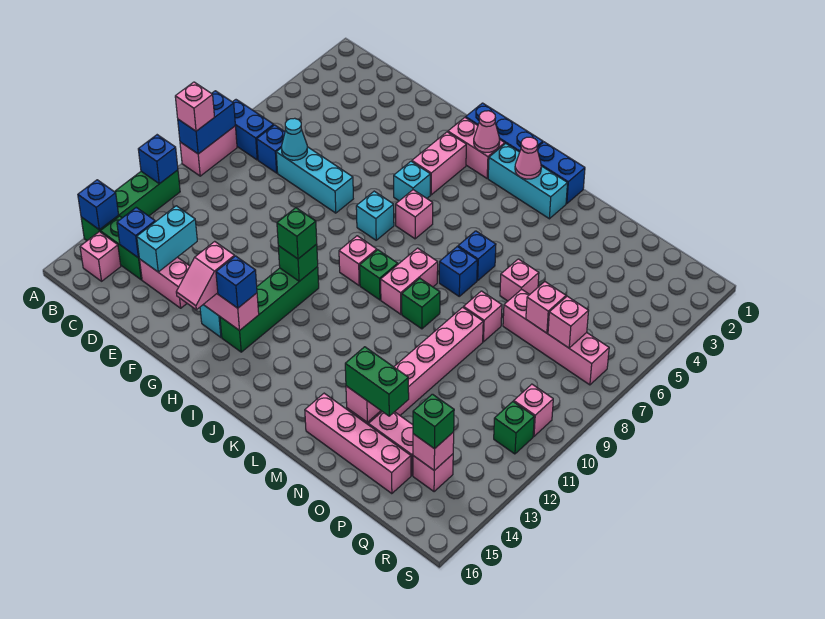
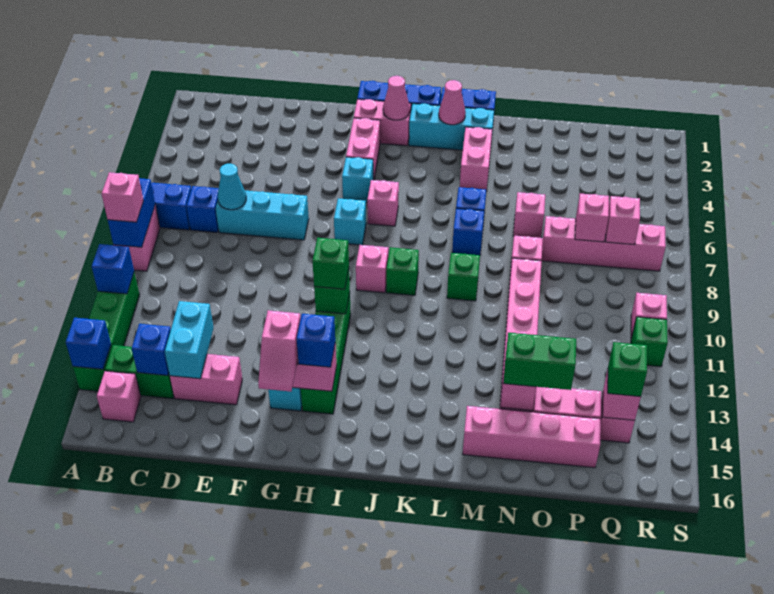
pink 1x2 brick [381,248,438,314] -> pink 1x2 brick moved to [460,127,492,192]

